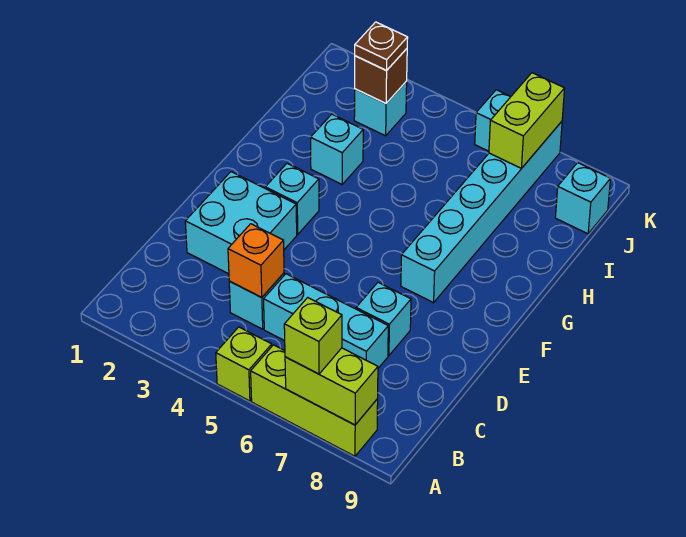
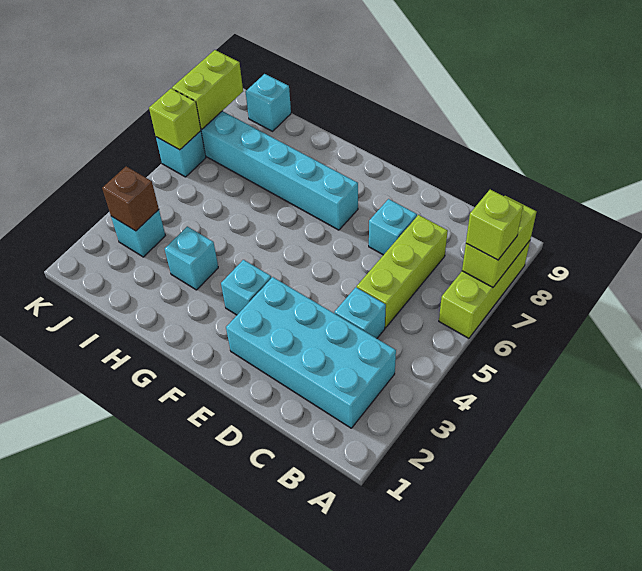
lime 1x1 brick [216,327,272,401] -> lime 1x1 brick moved to [149,89,201,150]
orange 1x1 brick [228,224,284,298] -> none
cyan 1x3 brick [264,274,388,368] -> lime 1x3 brick [357,215,448,328]
cyan 2x2 brick [185,172,297,274] -> cyan 2x4 brick [226,277,396,428]
brown 1x1 plate [355,22,408,71] -> none
lime 1x2 brick [489,73,565,169] -> lime 1x2 brick turned to [172,50,243,129]

